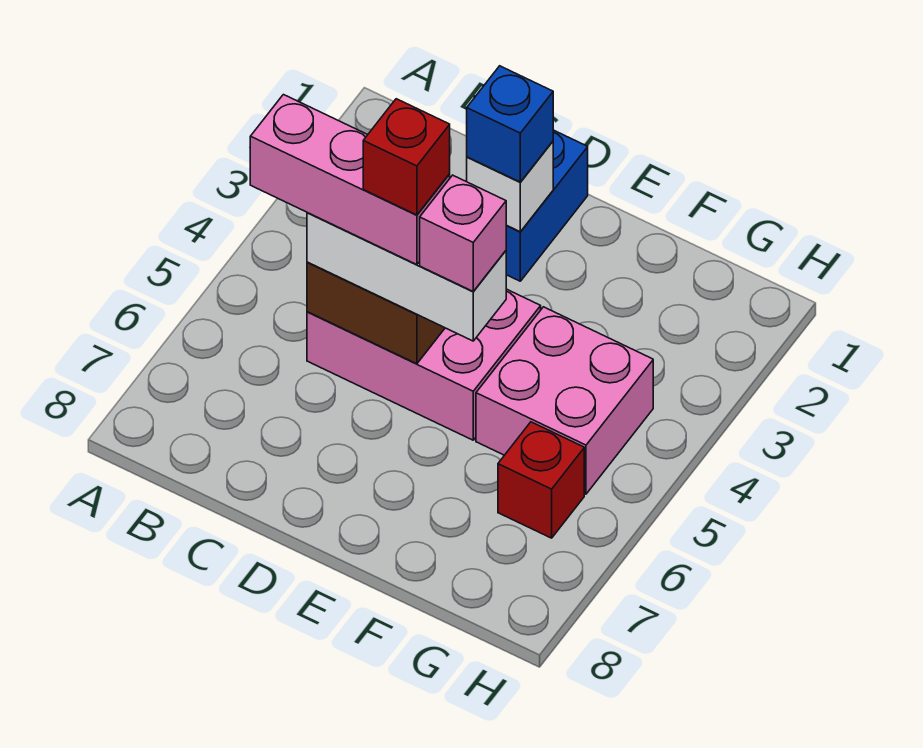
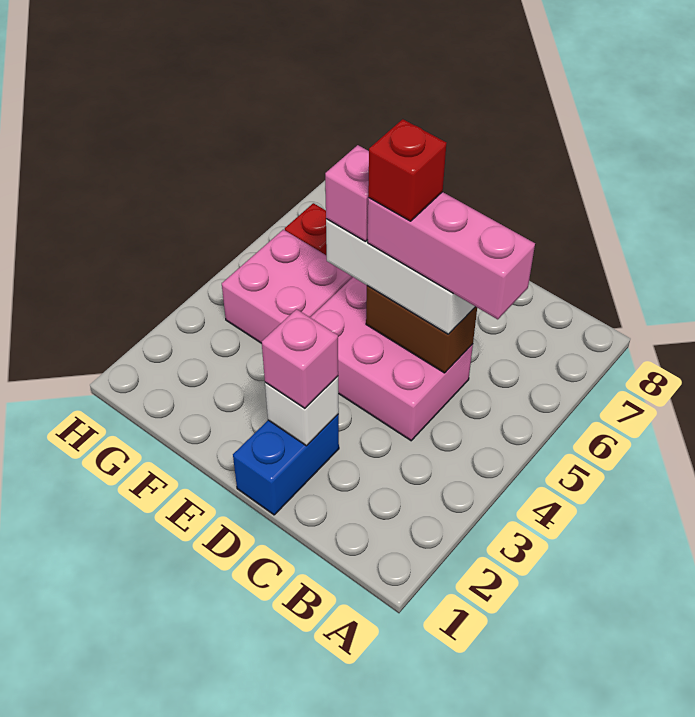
blue 1x1 brick [467,66,553,182] -> pink 1x1 brick [262,309,338,408]

